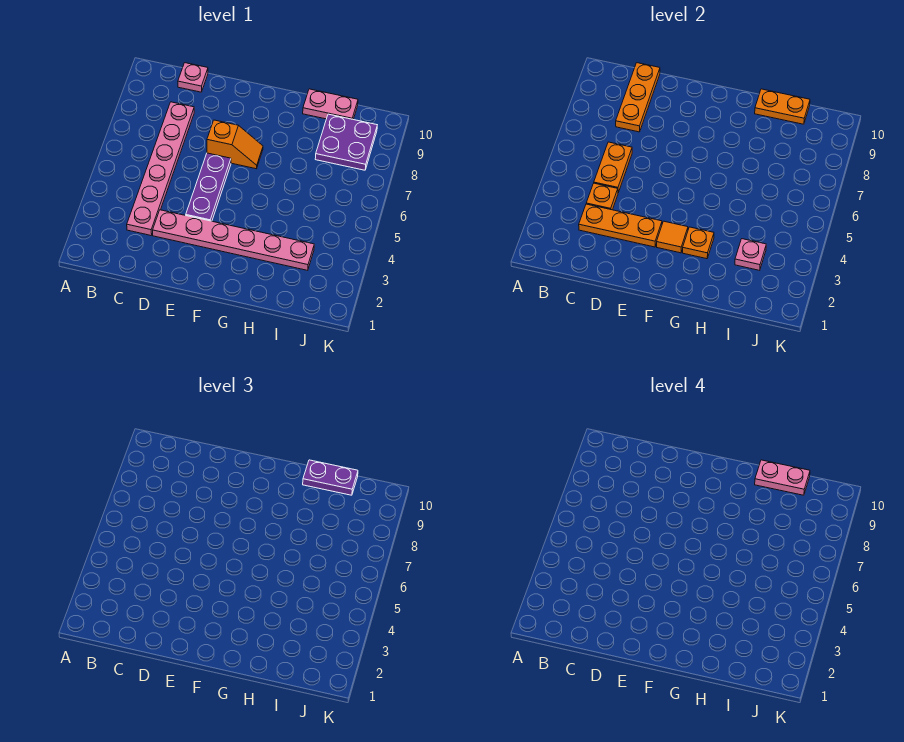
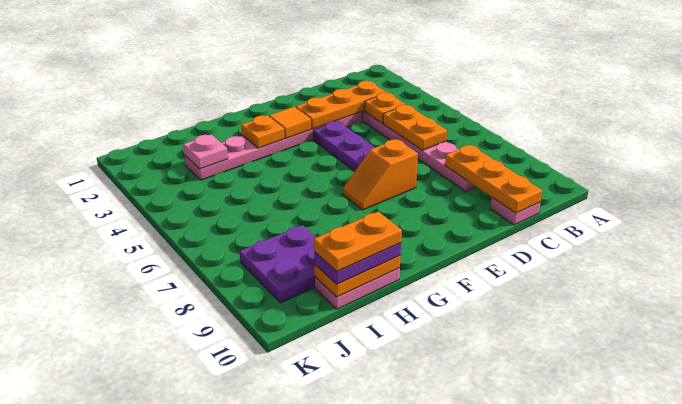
pink 1x2 plate [755,460,810,495] -> orange 1x2 plate [314,212,402,271]

